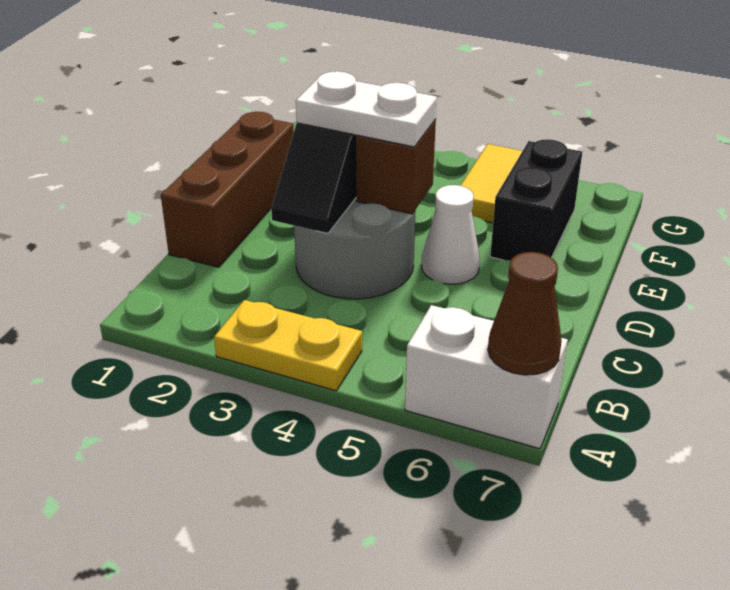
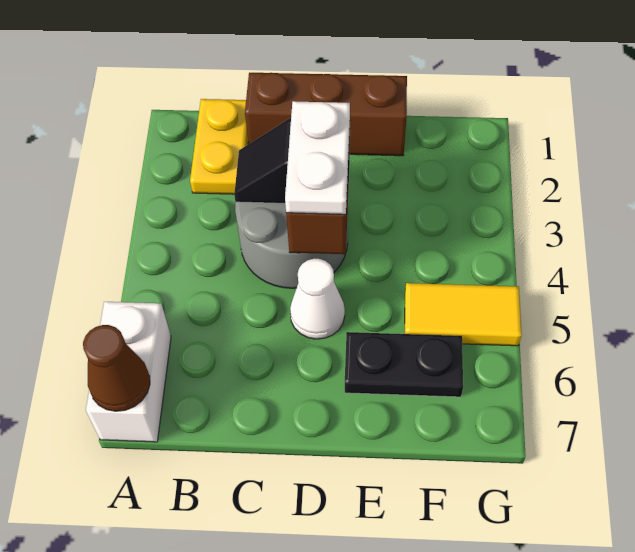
yellow 1x2 plate [214,300,362,391] -> yellow 1x2 plate moved to [190,99,248,194]
black 1x2 brick [490,139,582,260] -> black 1x2 plate [345,332,463,397]

